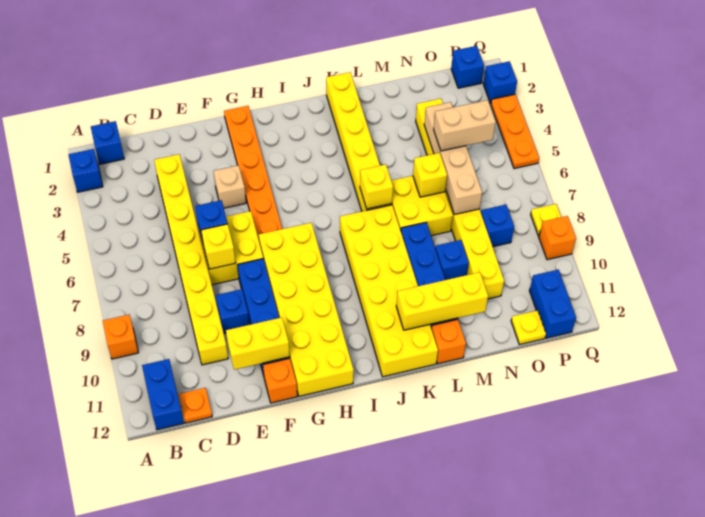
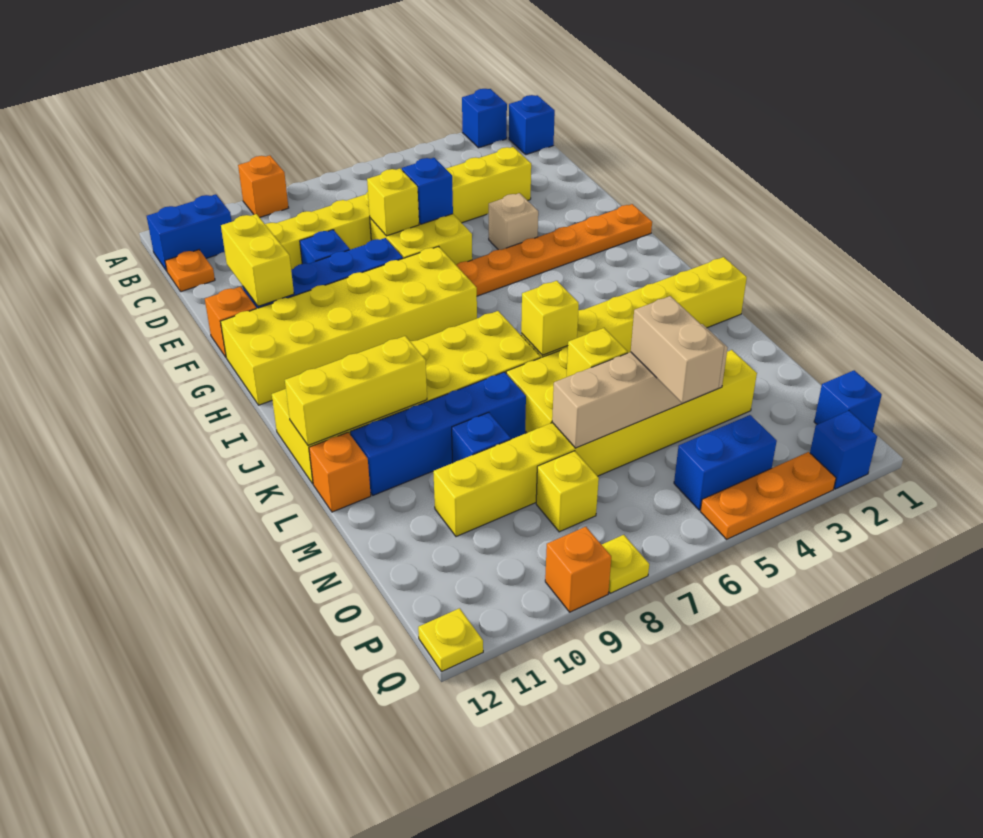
yellow 1x3 brick [396,272,488,330] -> yellow 1x3 brick turned to [285,336,427,446]
blue 1x1 brick [481,205,514,247] -> yellow 1x1 brick [536,451,599,532]
yellow 1x1 plate [511,310,546,345] -> yellow 1x1 plate moved to [418,608,483,671]
blue 1x2 brick [529,270,576,338] -> blue 1x2 brick moved to [674,415,777,510]

